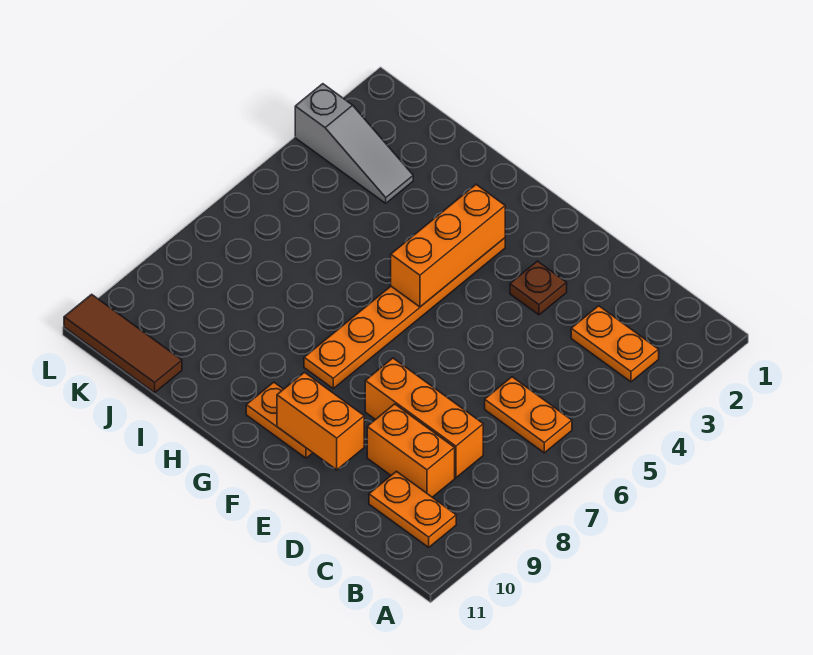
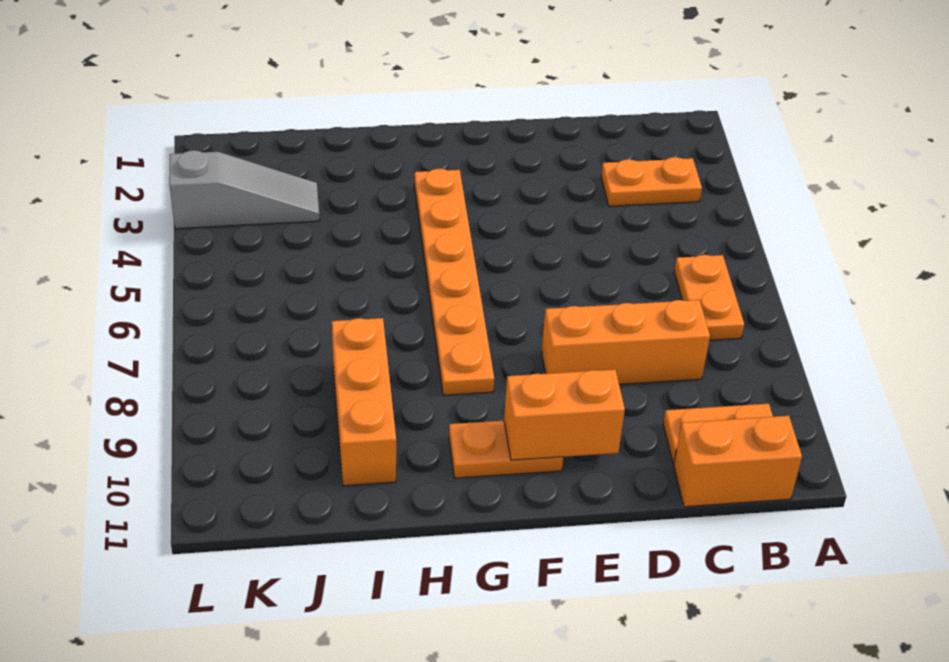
orange 1x2 plate [485,377,572,453] -> orange 1x2 plate turned to [674,255,744,340]
orange 1x2 brick [367,404,455,497] -> orange 1x2 brick moved to [674,416,802,507]
brown 1x1 plate [510,261,567,315] -> none
orange 1x3 brick [391,185,505,307] -> orange 1x3 brick moved to [332,318,396,486]
brown 1x3 tile [64,294,182,393] -> none

